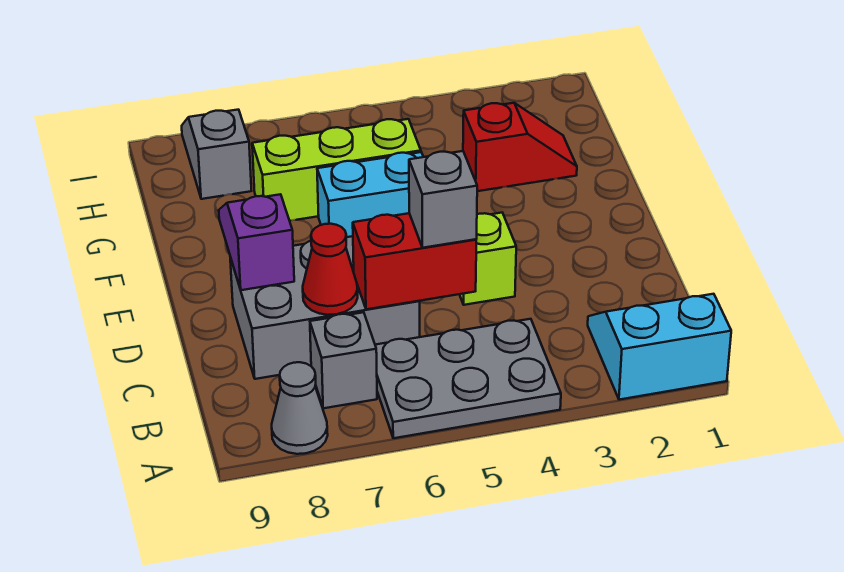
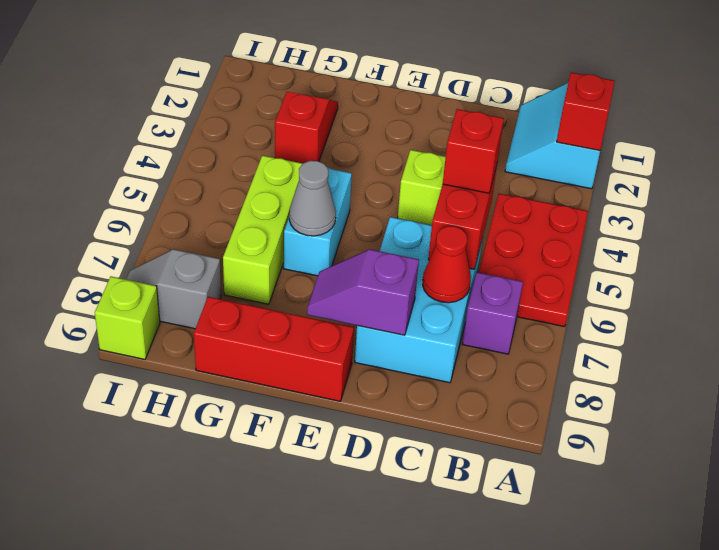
none -> red 1x1 brick [557,72,615,150]
grey 2x3 plate [375,319,561,438] -> red 2x3 plate [479,194,588,327]
grey 1x1 cone [272,362,328,454] -> grey 1x1 cone moved to [289,161,336,236]
grey 1x1 brick [310,312,377,408] -> purple 1x1 brick [463,272,523,354]
grey 1x1 brick [409,151,477,248] -> red 1x1 brick [443,109,504,193]
grey 2x3 brick [230,236,420,379] -> cyan 2x3 brick [355,217,483,383]
none -> red 1x3 brick [194,297,354,401]
none -> lime 1x1 brick [95,276,160,359]

